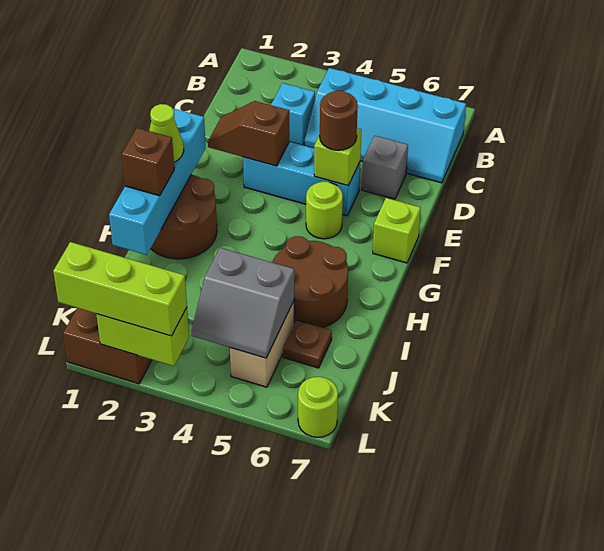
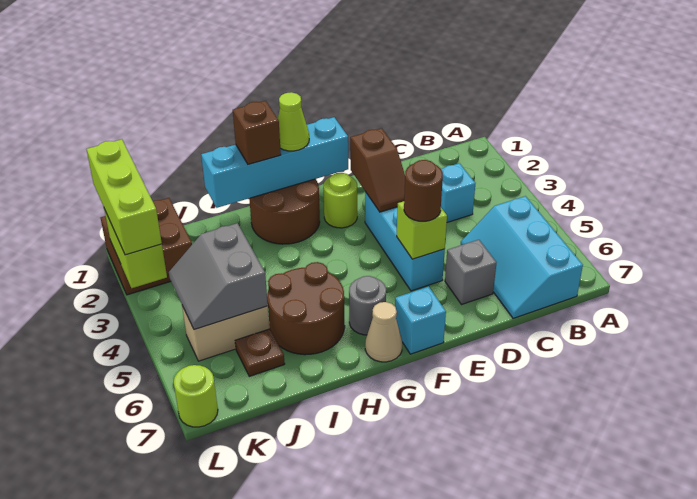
cyan 2x4 slope [305,68,466,183] -> cyan 2x3 slope [461,196,583,318]
brown 1x2 slope [208,101,289,166] -> brown 1x2 slope turned to [350,128,405,212]
lime 1x1 round brick [306,181,343,239] -> lime 1x1 round brick moved to [323,173,357,228]
lime 1x1 brick [373,198,421,263] -> cyan 1x1 brick [395,286,446,354]
none -> grey 1x1 round brick [349,276,386,335]
none -> tan 1x1 cone [365,302,402,362]

